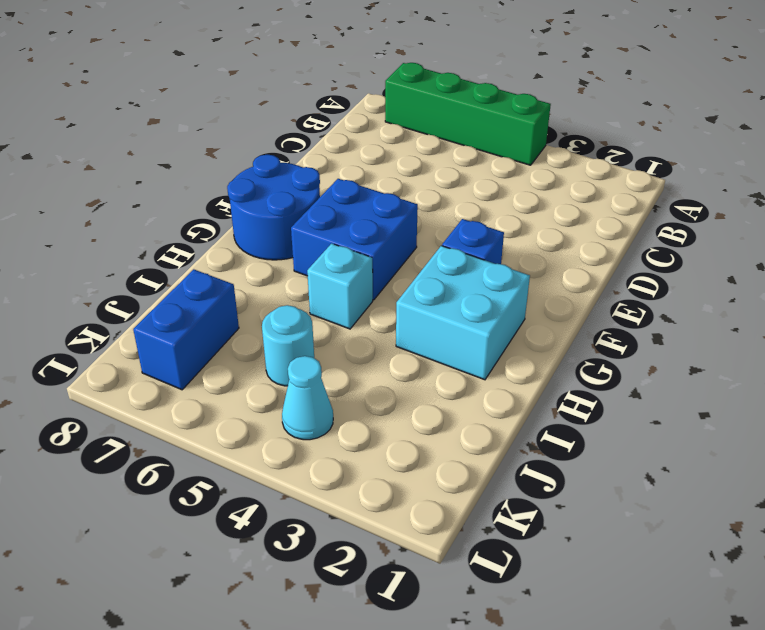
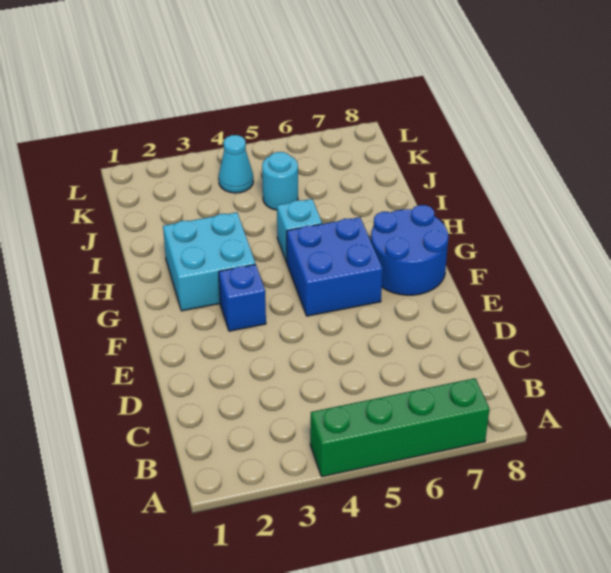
blue 1x2 brick [133,269,239,390] -> none

